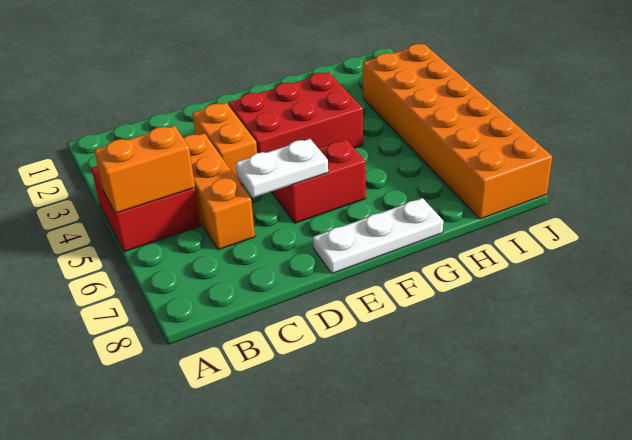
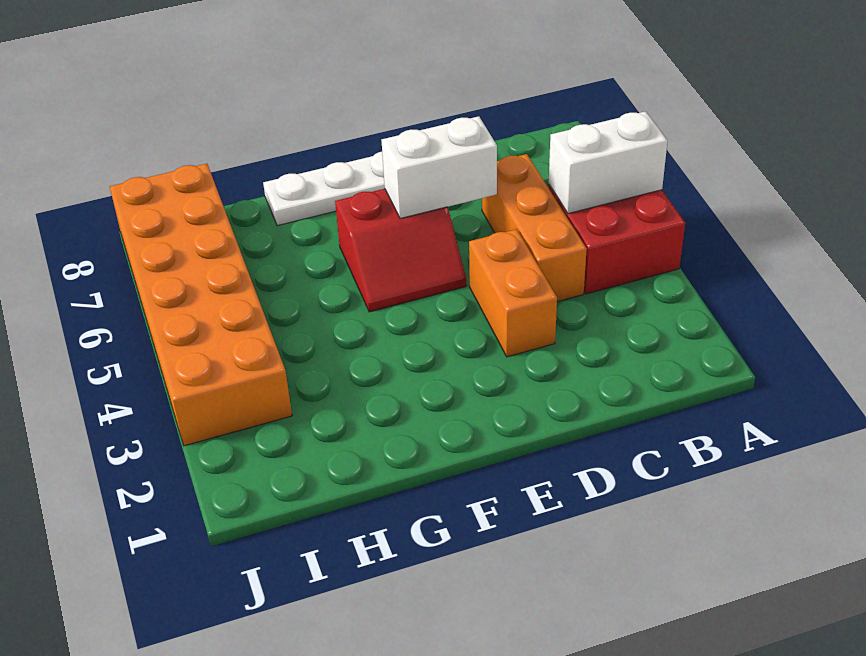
orange 1x2 brick [94,126,195,213] -> white 1x2 brick [549,111,668,214]
white 1x2 plate [236,139,328,198] -> white 1x2 brick [381,116,497,219]
red 2x3 brick [228,72,363,153] -> none

